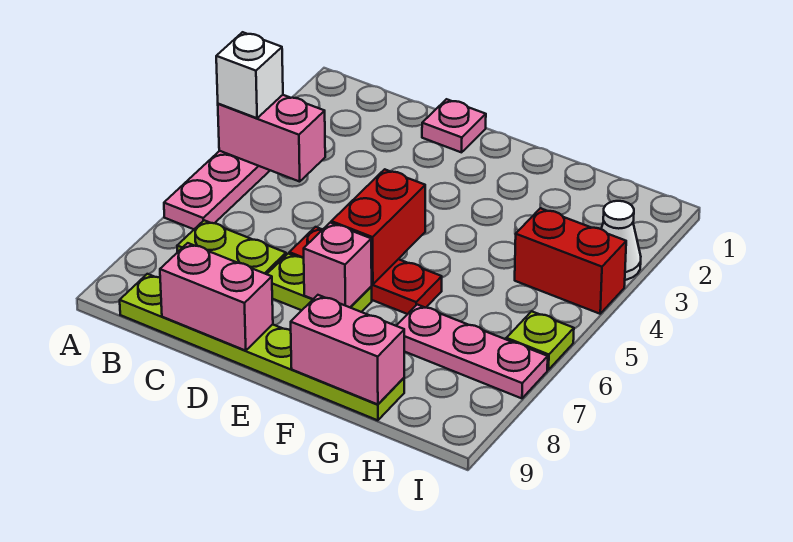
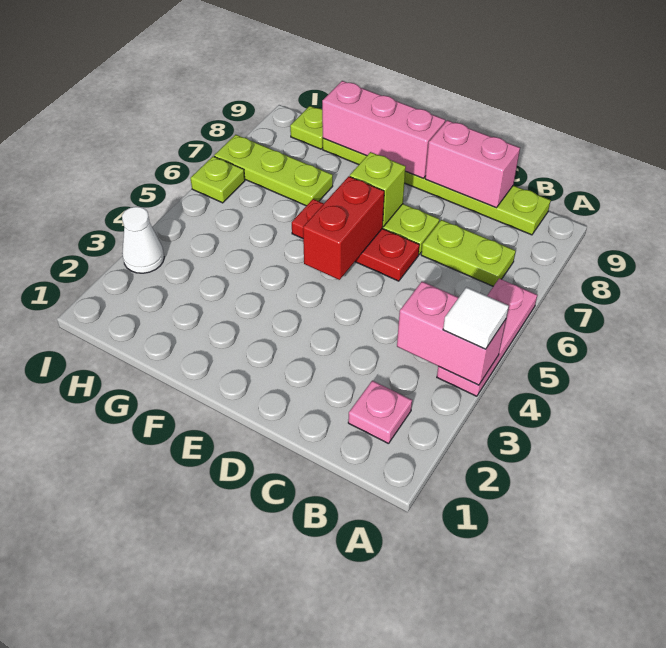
white 1x1 brick [216,32,283,118] -> white 1x1 tile [443,287,509,349]
pink 1x1 plate [422,99,486,152] -> pink 1x1 plate moved to [348,381,412,444]
pink 1x1 brick [304,223,372,307] -> lime 1x1 brick [350,152,406,227]
pink 1x2 brick [291,295,404,404] -> pink 1x3 brick [322,81,445,178]
pink 1x3 plate [396,305,548,398] -> lime 1x3 plate [214,135,333,206]
red 1x2 brick [515,208,626,314] -> none
none -> lime 1x1 plate [290,106,323,149]

